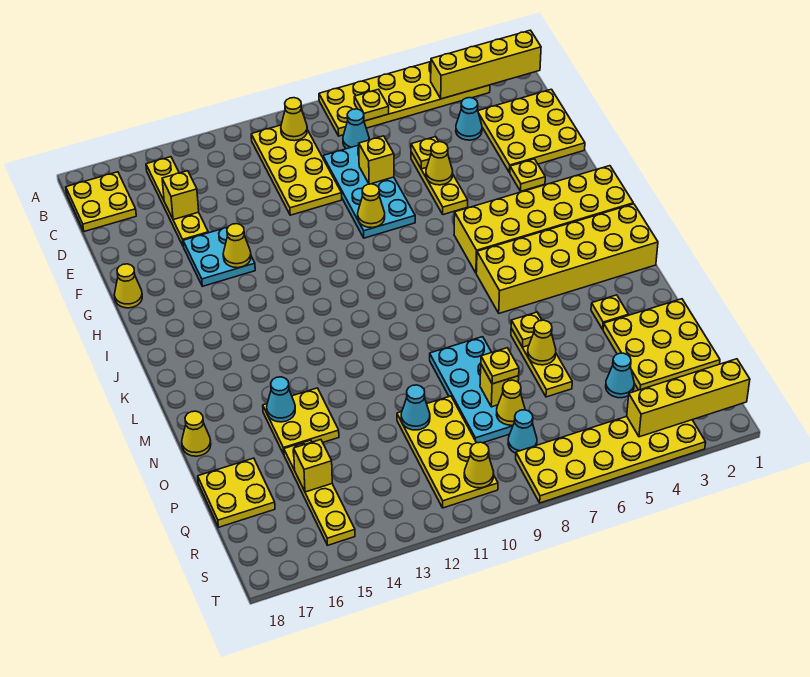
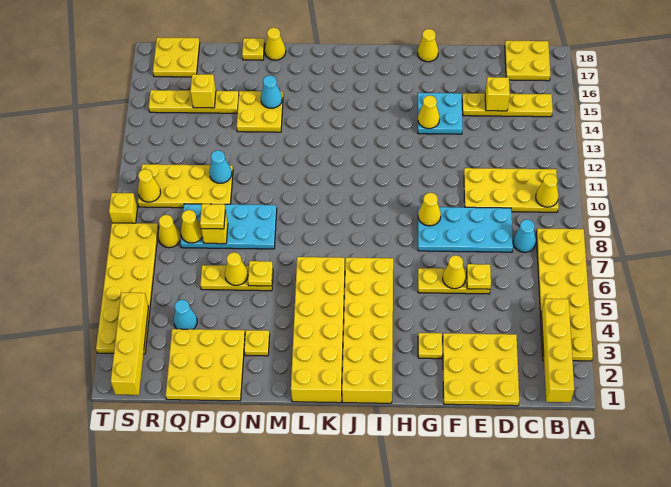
yellow 1x1 plate [354,89,389,121] -> yellow 1x1 plate moved to [242,38,265,60]
cyan 1x1 cone [456,98,482,140] -> none
yellow 1x1 brick [359,136,394,184] -> yellow 1x1 brick moved to [109,193,138,223]
yellow 2x2 plate [198,458,275,527] -> yellow 2x2 plate moved to [153,38,200,77]
cyan 1x1 cone [508,410,537,453] -> yellow 1x1 cone [158,215,181,248]

